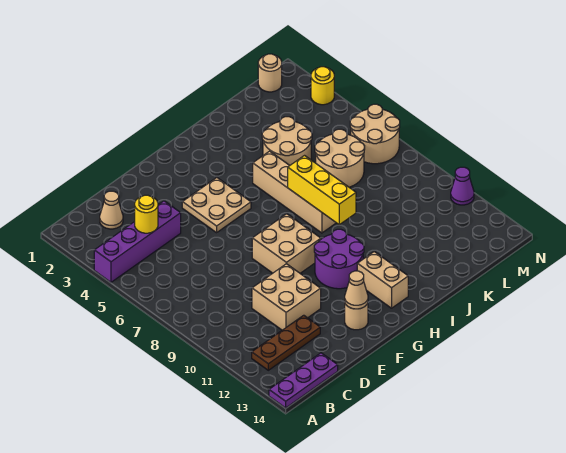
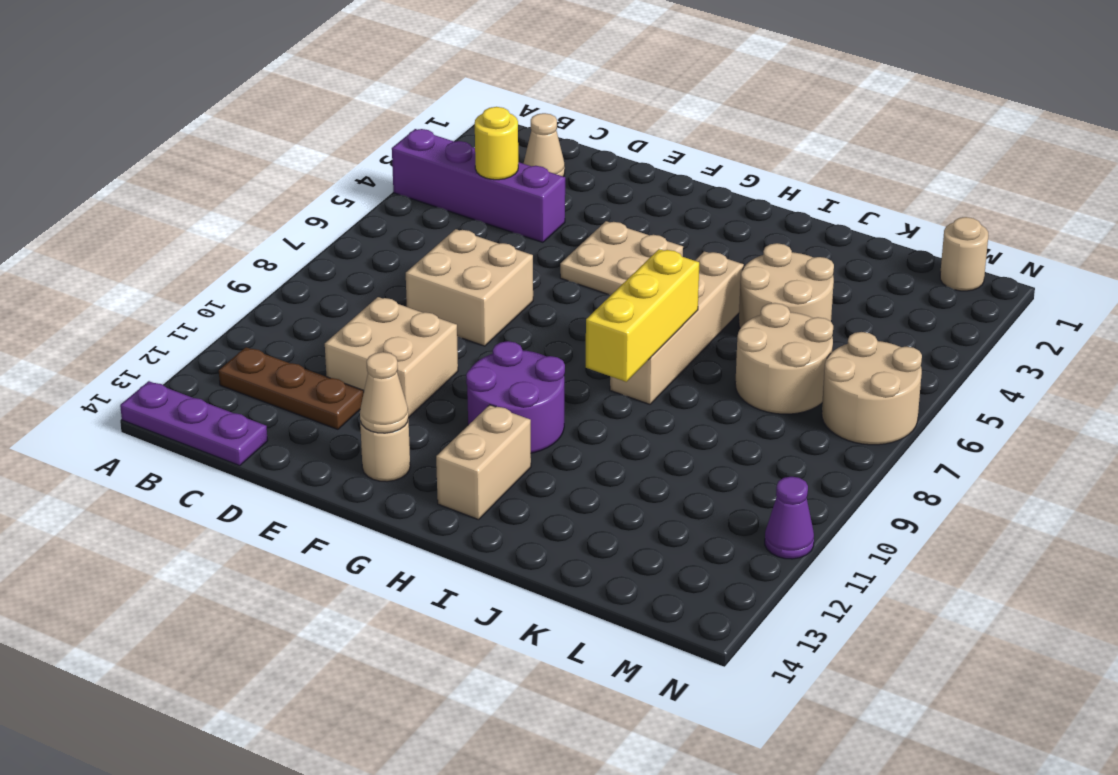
tan 2x2 brick [252,214,321,273] -> tan 2x2 brick moved to [406,229,533,346]
yellow 1x1 round brick [311,67,334,105] -> none

